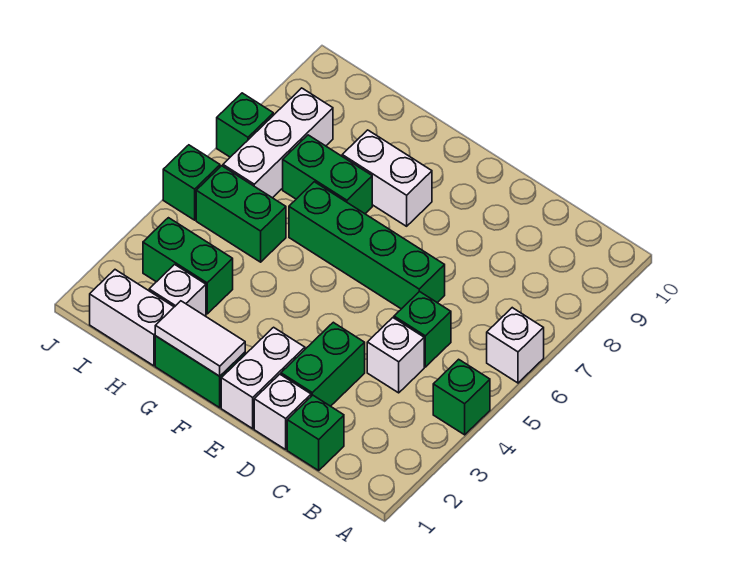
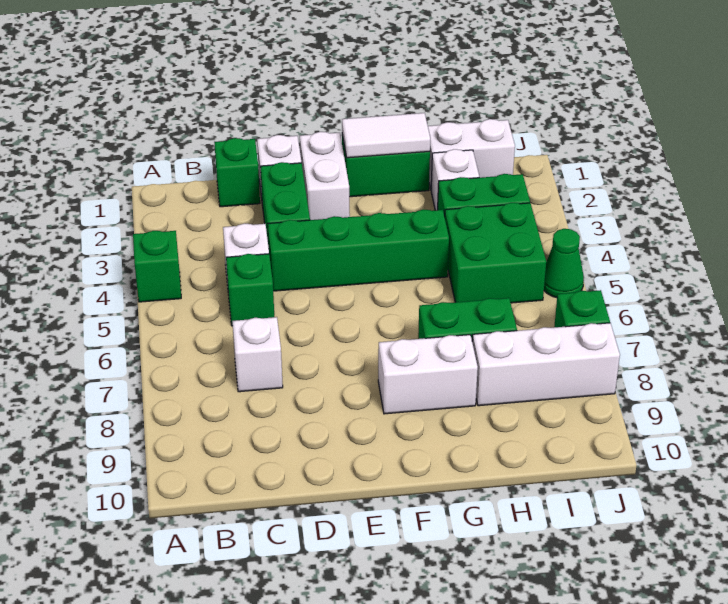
white 1x1 brick [487,308,544,383] -> white 1x1 brick moved to [232,317,283,392]
green 1x4 brick [289,182,445,309] -> green 1x4 brick moved to [268,209,449,291]
green 1x2 brick [196,166,286,262] -> green 2x2 brick [445,203,546,303]
white 1x3 brick [223,88,333,198] -> white 1x3 brick turned to [472,323,620,406]
green 1x1 brick [163,145,220,220] -> green 1x1 cone [544,229,584,298]

